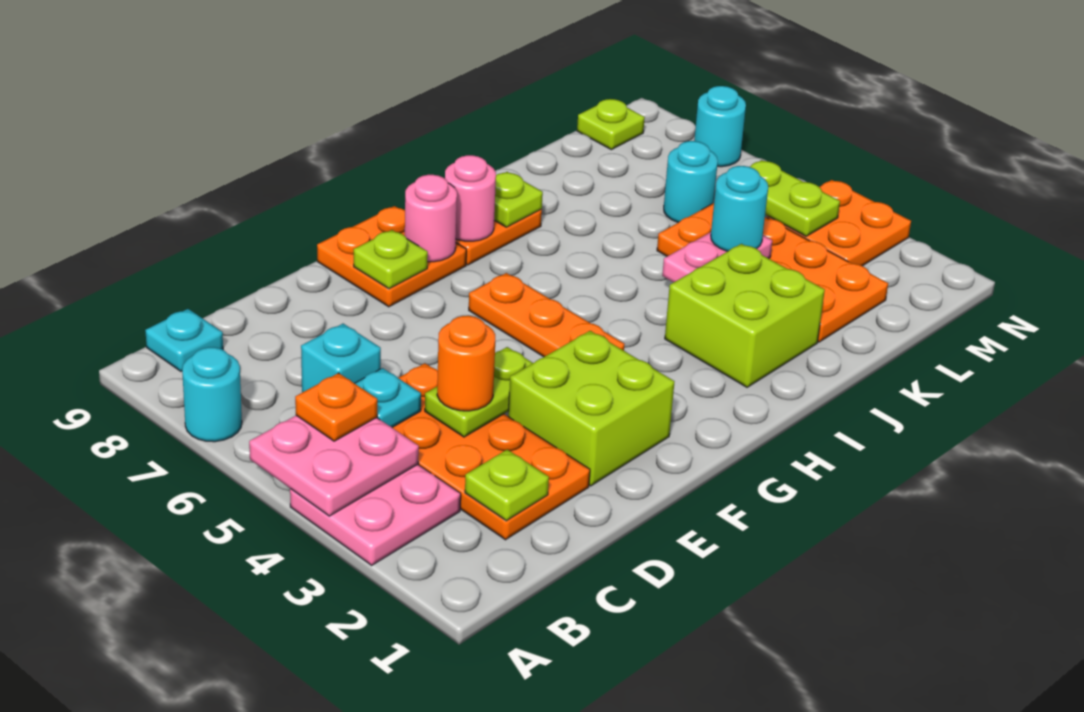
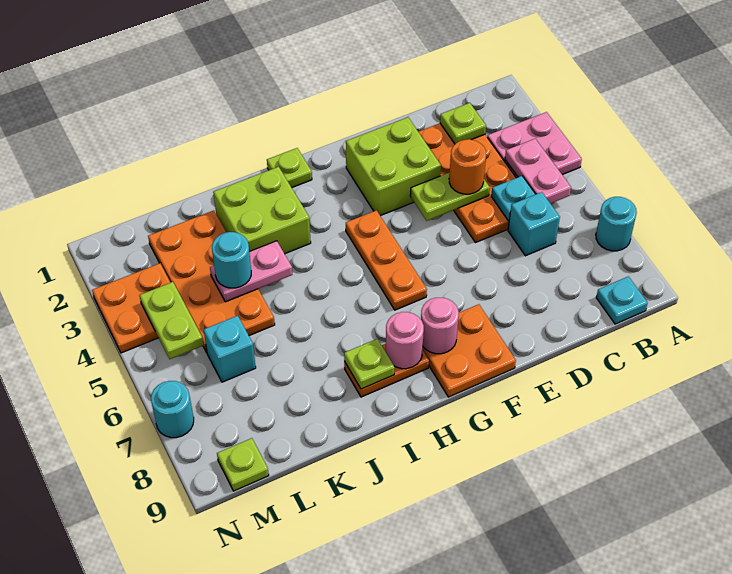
pink 2x2 plate [249,416,419,516] -> pink 1x2 plate [505,139,571,204]
orange 1x1 plate [295,373,377,441] -> none
lime 1x1 plate [353,230,428,289] -> lime 1x1 plate moved to [267,148,312,188]
cyan 1x1 round brick [664,141,718,223] -> cyan 1x1 brick [204,316,256,382]

